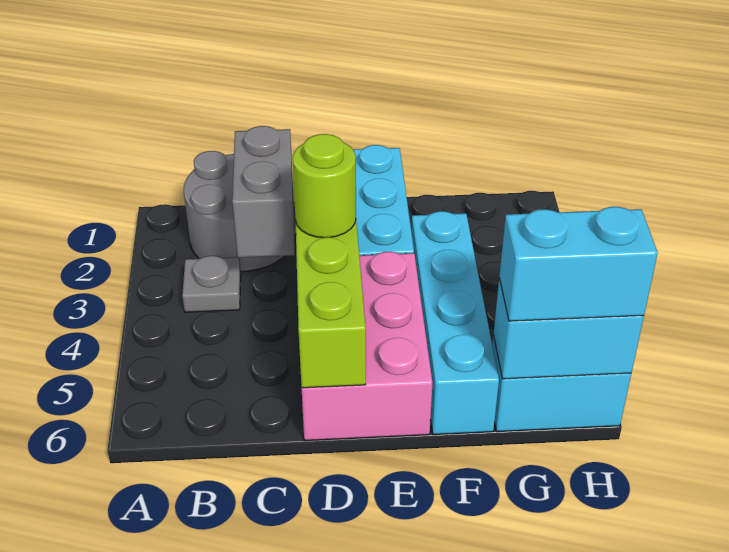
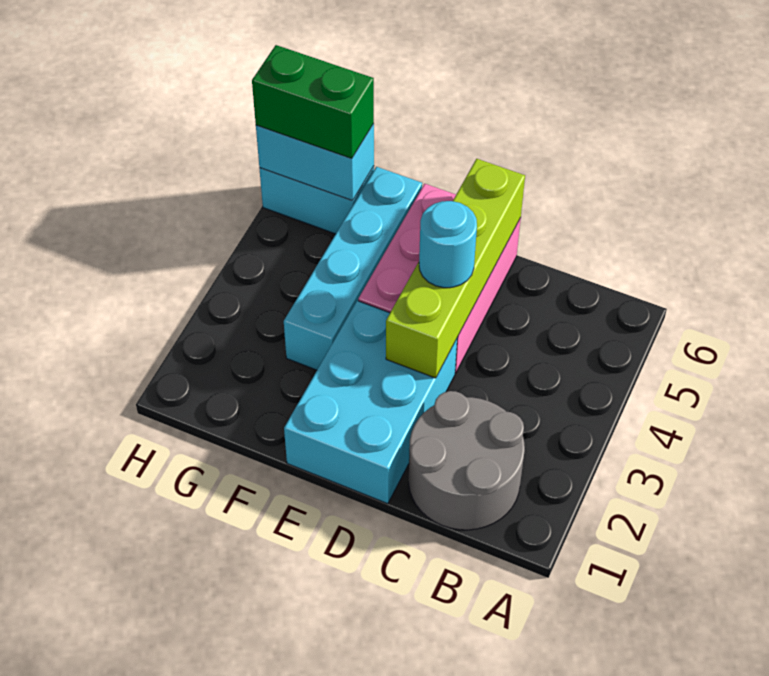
grey 1x1 plate [182,256,241,312] -> none
grey 1x2 brick [232,126,295,258] -> none
lime 1x1 round brick [292,134,356,238] -> cyan 1x1 round brick [419,201,477,288]
cyan 1x2 brick [499,207,658,321] -> green 1x2 brick [252,45,374,158]

